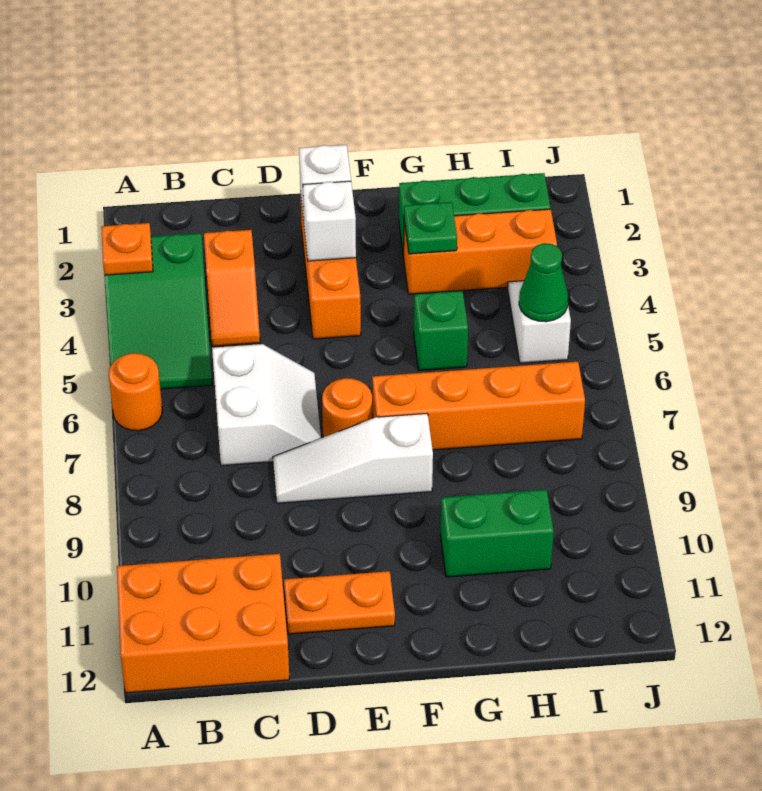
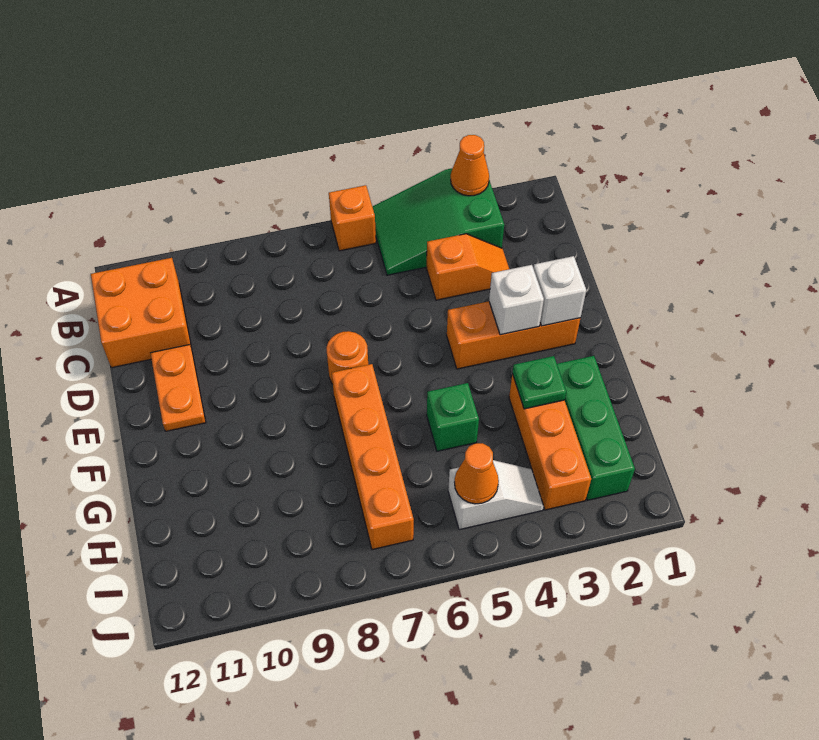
orange 1x1 plate [101,223,153,275] -> orange 1x1 cone [451,135,489,196]
orange 1x1 round brick [109,353,162,431] -> orange 1x1 brick [329,185,376,251]
orange 2x3 brick [117,554,289,693] -> orange 2x2 brick [91,258,191,368]
orange 1x2 slope [204,230,260,346] -> orange 1x2 slope turned to [426,234,509,300]
white 2x2 slope [212,344,321,466] -> none
white 1x3 slope [273,413,433,503] -> none
green 1x2 brick [440,490,554,577] -> none
green 1x1 cone [519,243,568,322] -> orange 1x1 cone [455,443,499,504]

